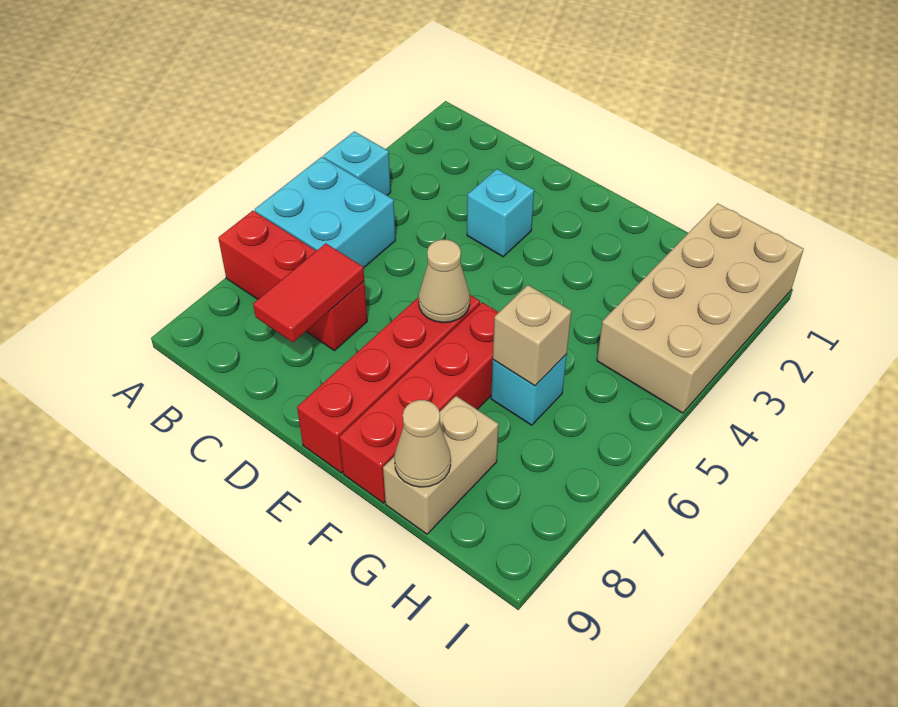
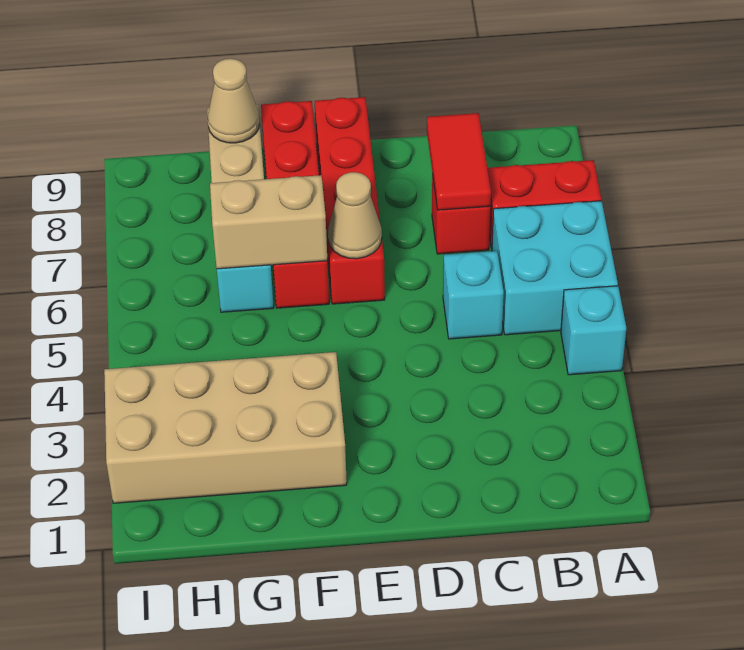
cyan 1x1 brick [467,169,534,257] -> cyan 1x1 brick moved to [443,251,504,339]
tan 1x1 brick [493,285,572,386] -> tan 1x2 brick [210,175,327,269]
tan 2x4 brick [597,203,804,413] -> tan 2x4 brick turned to [104,352,347,503]

